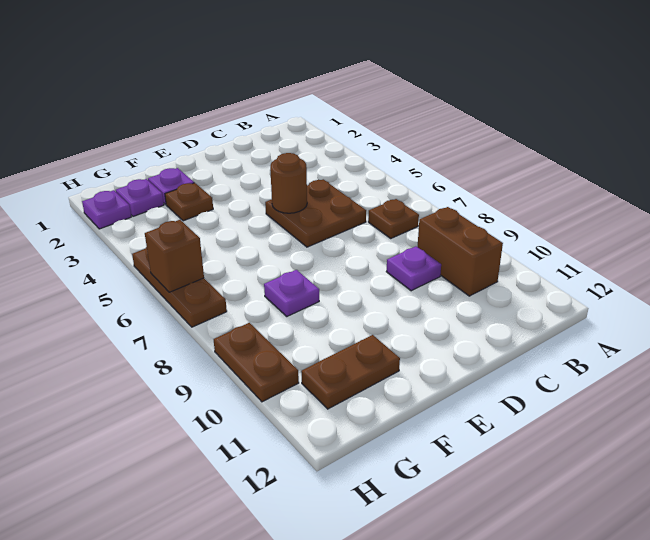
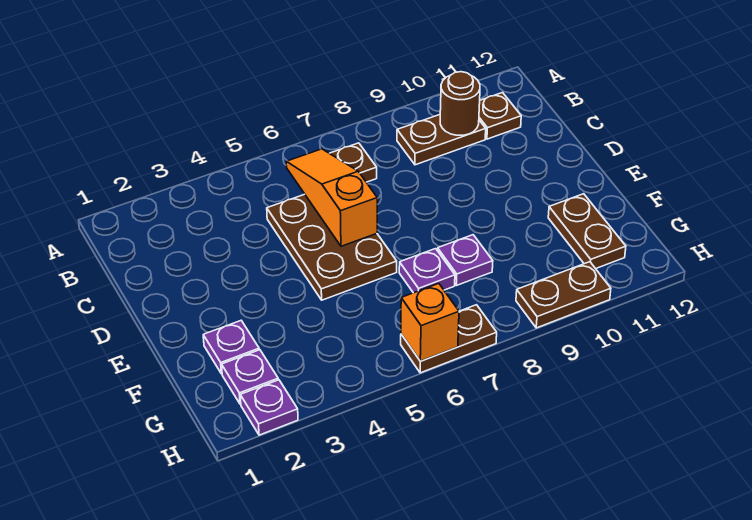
none -> orange 1x3 slope [286,149,377,246]
brown 1x2 brick [418,207,503,296] -> brown 1x2 plate [397,115,486,165]
brown 2x2 plate [265,179,366,247] -> brown 2x3 plate [267,194,397,300]
purple 1x1 plate [386,246,441,291] -> purple 1x1 plate moved to [399,249,455,293]
brown 1x1 round brick [270,153,307,213] -> brown 1x1 round brick moved to [440,72,480,135]
brown 1x1 plate [165,183,213,221] -> brown 1x1 plate moved to [479,93,521,139]
brown 1x3 plate [132,247,227,327] -> brown 1x2 plate [401,305,497,373]
brown 1x1 brick [145,220,204,292] -> orange 1x1 brick [401,284,459,361]

